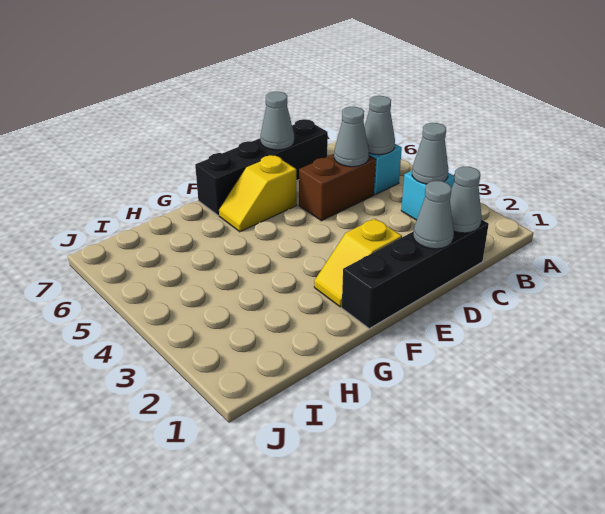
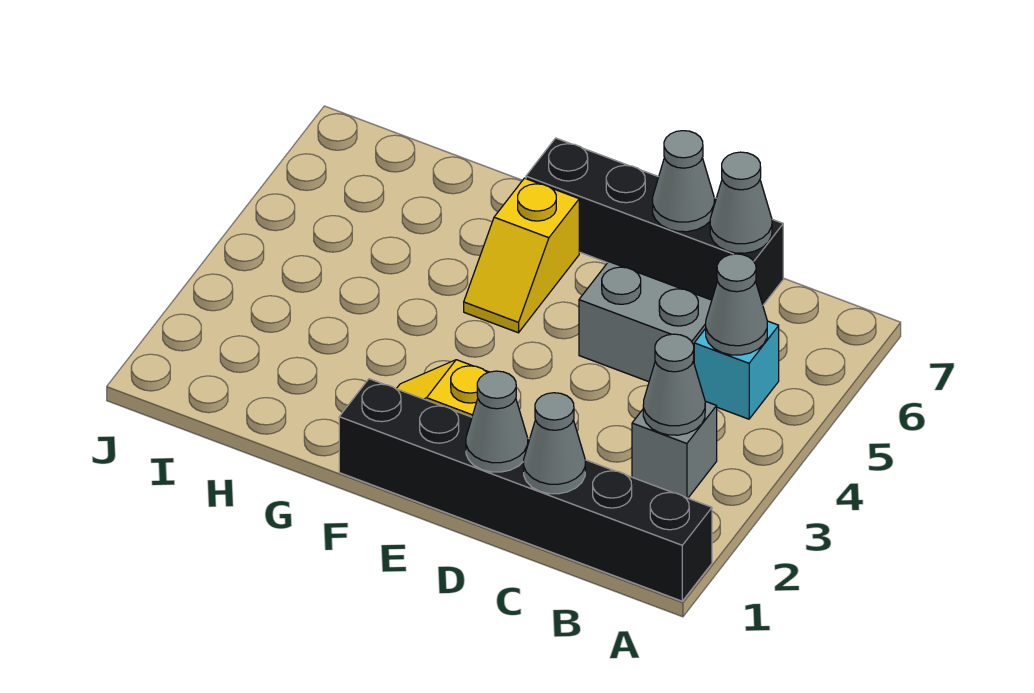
cyan 1x1 brick [401,171,454,220] -> grey 1x1 brick [632,401,717,498]
black 1x4 brick [342,219,489,328] -> black 1x6 brick [339,379,712,601]
brown 1x2 brick [299,154,376,221] -> grey 1x2 brick [579,262,712,382]
grey 1x1 cone [334,107,369,167] -> grey 1x1 cone moved to [710,152,772,253]
yellow 1x2 slope [219,155,297,232] -> yellow 1x2 slope turned to [464,178,579,333]

